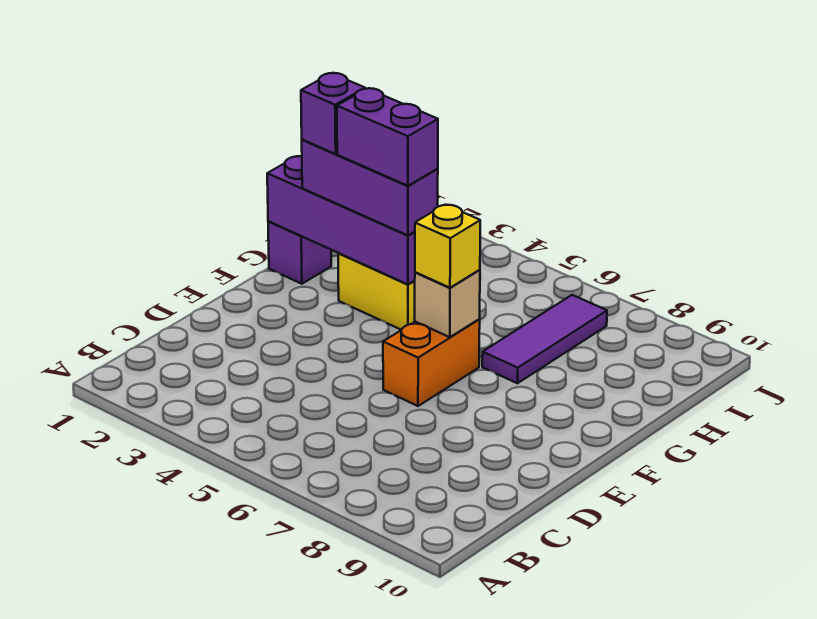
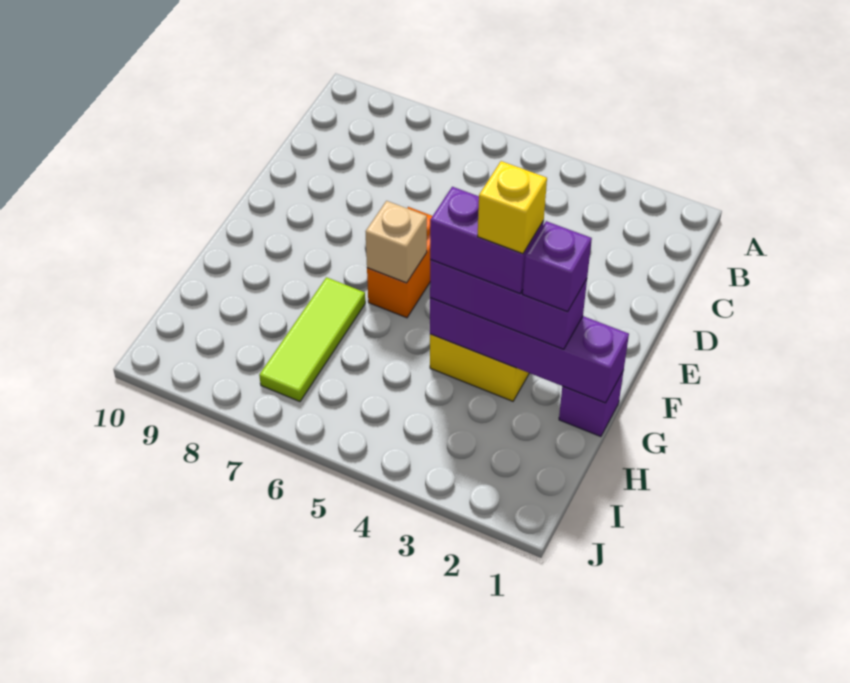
yellow 1x1 brick [415,205,480,288] -> yellow 1x1 brick moved to [478,161,547,254]
purple 1x3 tile [482,295,607,383] -> lime 1x3 tile [259,277,365,402]

